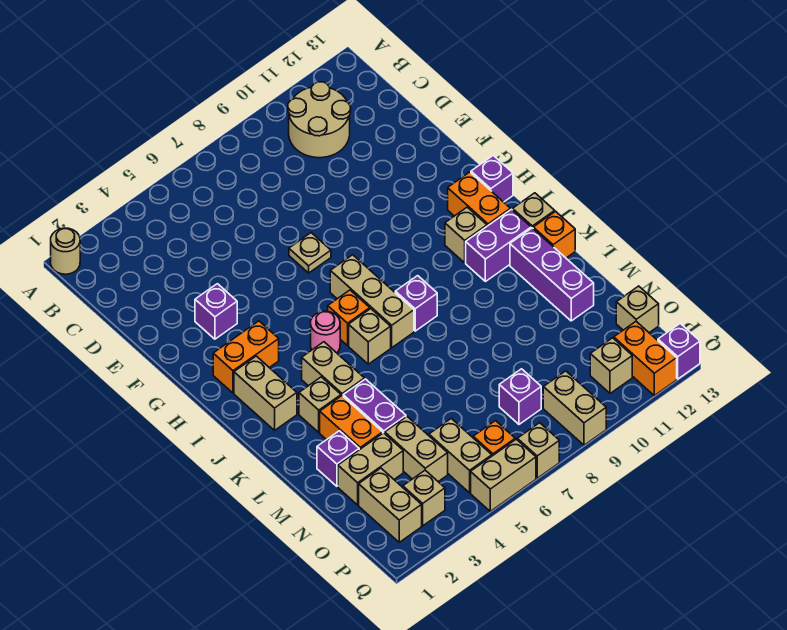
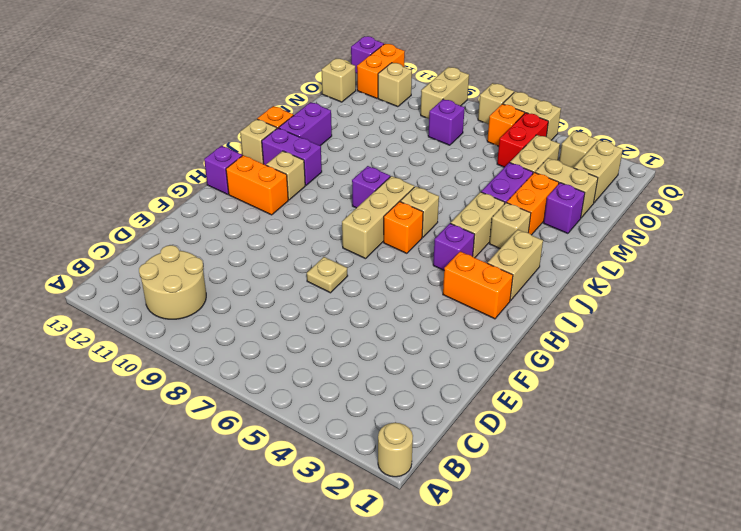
purple 1x1 brick [195,284,237,339] -> purple 1x1 brick moved to [433,223,475,270]
orange 1x2 brick [448,172,510,226] -> orange 1x2 brick turned to [226,155,288,215]
pink 1x1 round brick [311,311,340,353] -> none
purple 1x3 brick [510,228,594,321] -> purple 1x2 brick [279,102,332,146]
tan 1x2 brick [429,419,492,493] -> red 1x2 brick [497,113,548,167]

